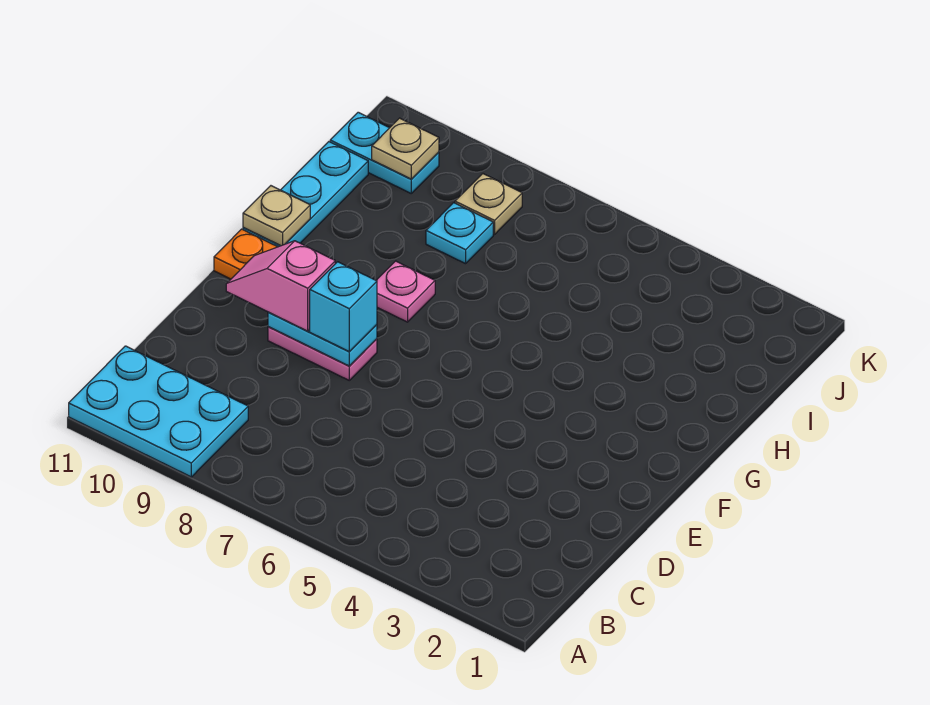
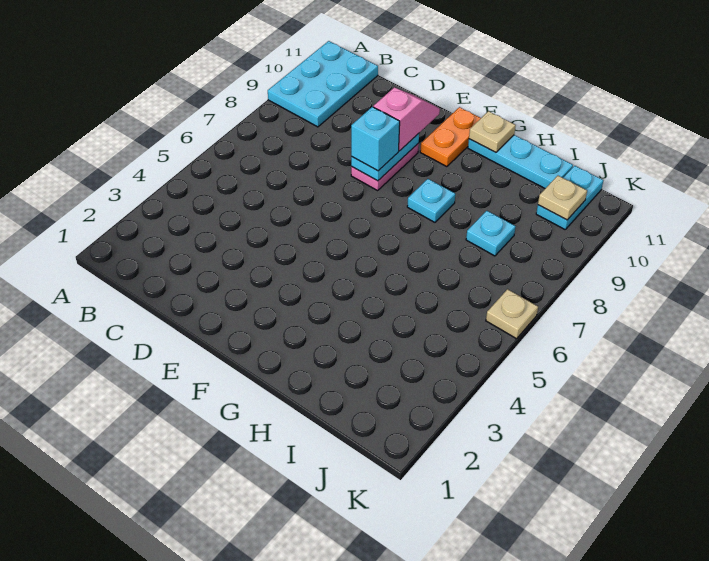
pink 1x1 plate [376,261,435,322] -> cyan 1x1 plate [407,179,455,222]
tan 1x1 plate [455,174,522,234] -> tan 1x1 plate moved to [486,289,538,339]

